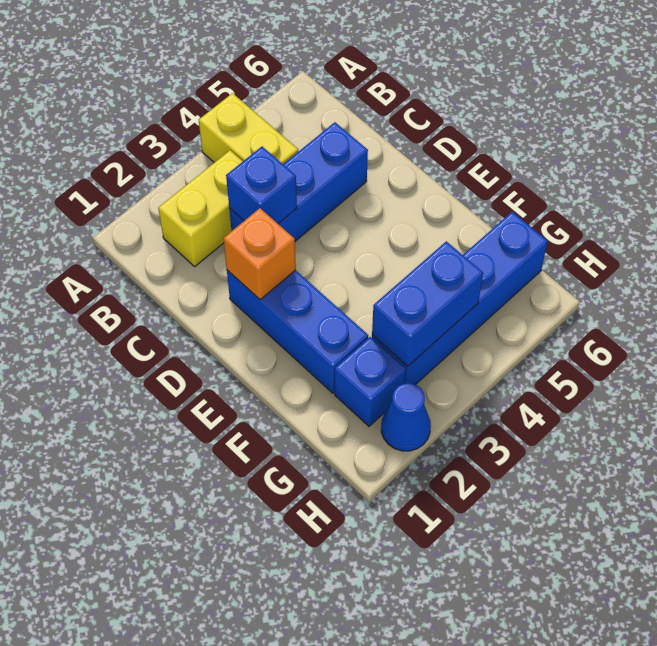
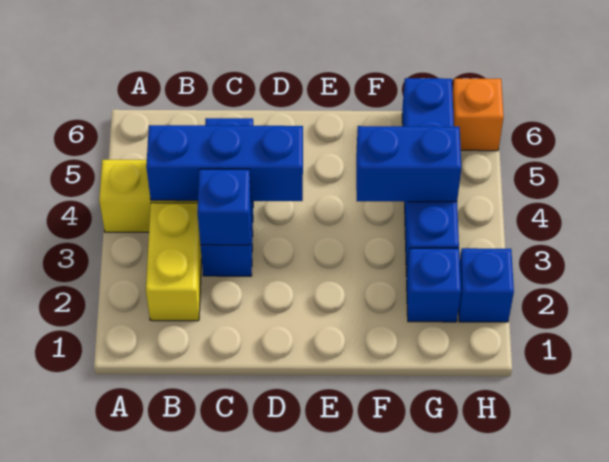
blue 1x3 brick [227,270,368,393] -> blue 1x3 brick moved to [146,125,303,201]
orange 1x1 brick [223,208,296,300] -> orange 1x1 brick moved to [452,79,504,151]
blue 1x2 brick [372,241,483,366] -> blue 1x2 brick turned to [356,126,461,202]
blue 1x1 cone [381,383,431,451] -> blue 1x1 brick [459,248,514,322]

